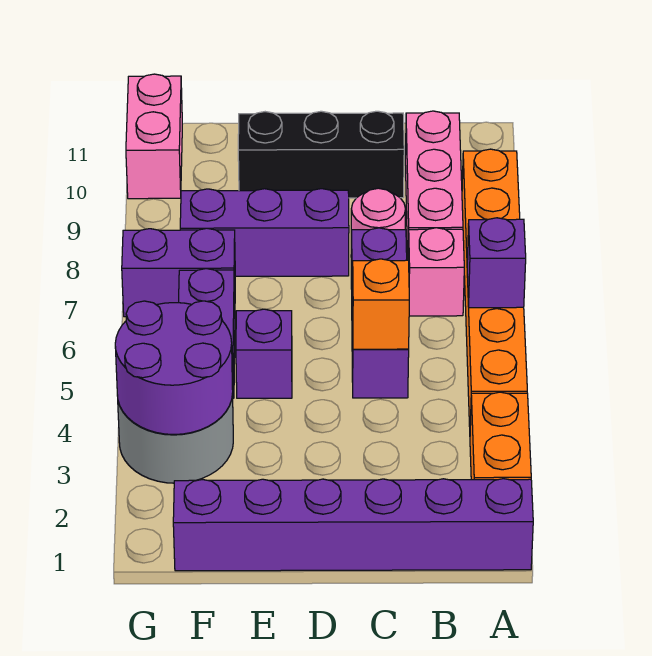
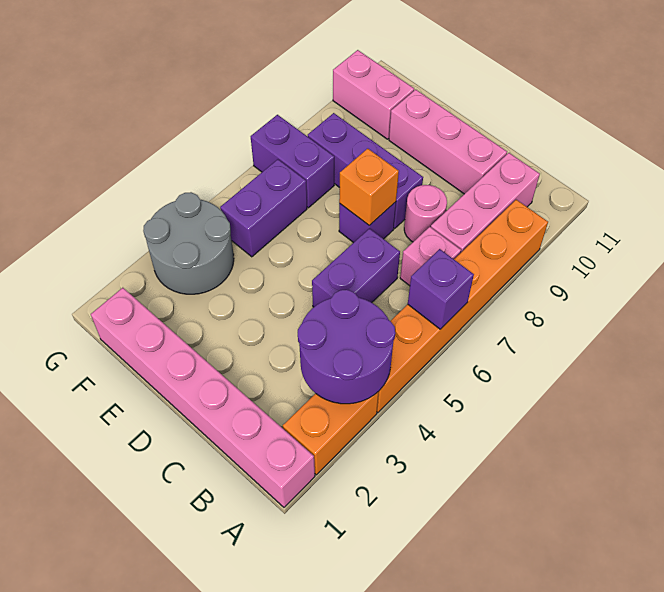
purple 1x6 brick [173,479,533,571] -> pink 1x6 brick [91,288,315,507]
purple 1x3 brick [351,228,409,398] -> purple 1x2 brick [312,228,400,307]
orange 1x1 brick [353,259,409,349] -> orange 1x1 brick moved to [339,149,399,225]
black 1x3 brick [238,111,404,198] -> pink 1x3 brick [389,90,507,194]
purple 1x1 brick [236,309,292,398] -> purple 1x1 brick moved to [339,202,396,243]
purple 2x2 round brick [115,301,233,435] -> purple 2x2 round brick moved to [298,290,395,404]
pink 1x2 brick [126,74,182,199] -> pink 1x2 brick turned to [333,50,414,139]

